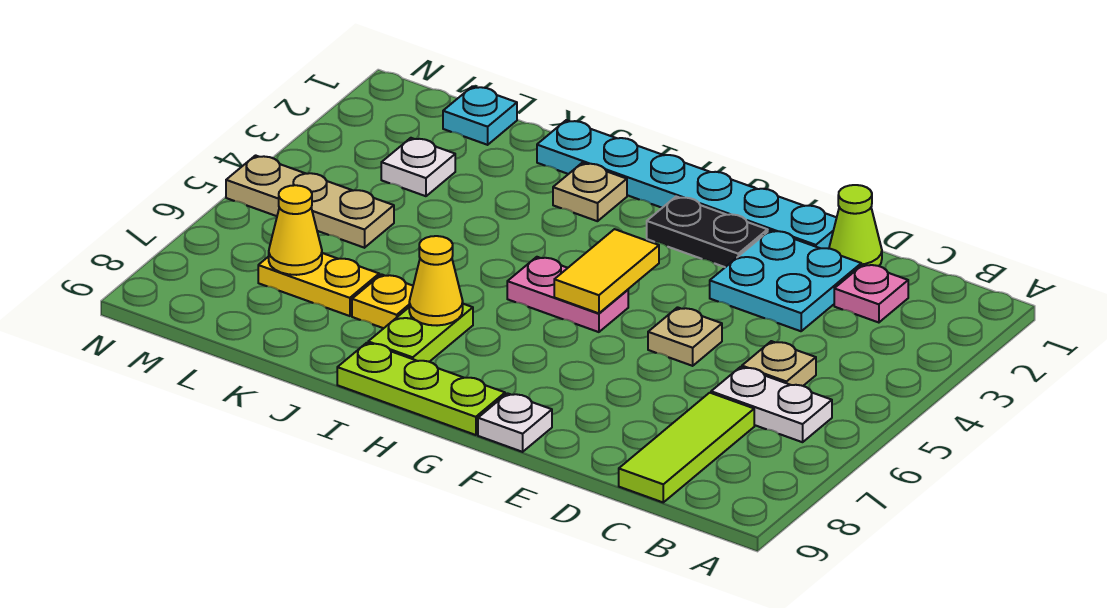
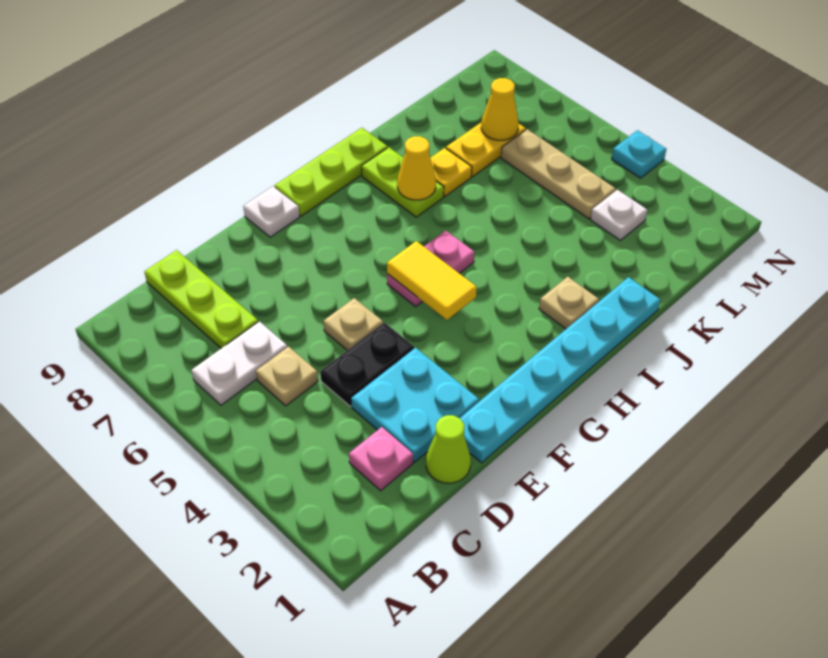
lime 1x3 tile [619,393,754,502] -> lime 1x3 plate [144,250,258,348]
black 1x2 plate [647,197,768,267] -> black 1x2 plate moved to [320,323,414,406]
cyan 1x1 plate [443,86,517,145] -> cyan 1x1 plate moved to [612,130,666,178]
tan 1x3 plate [226,155,394,248] -> tan 1x3 plate turned to [501,129,616,219]

